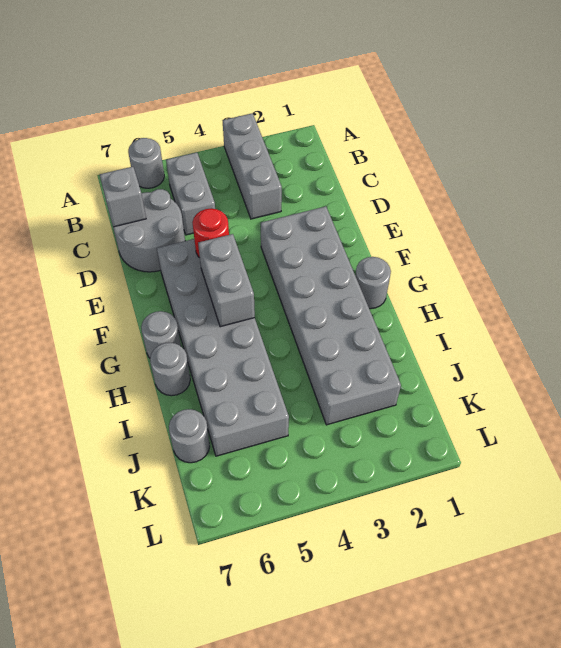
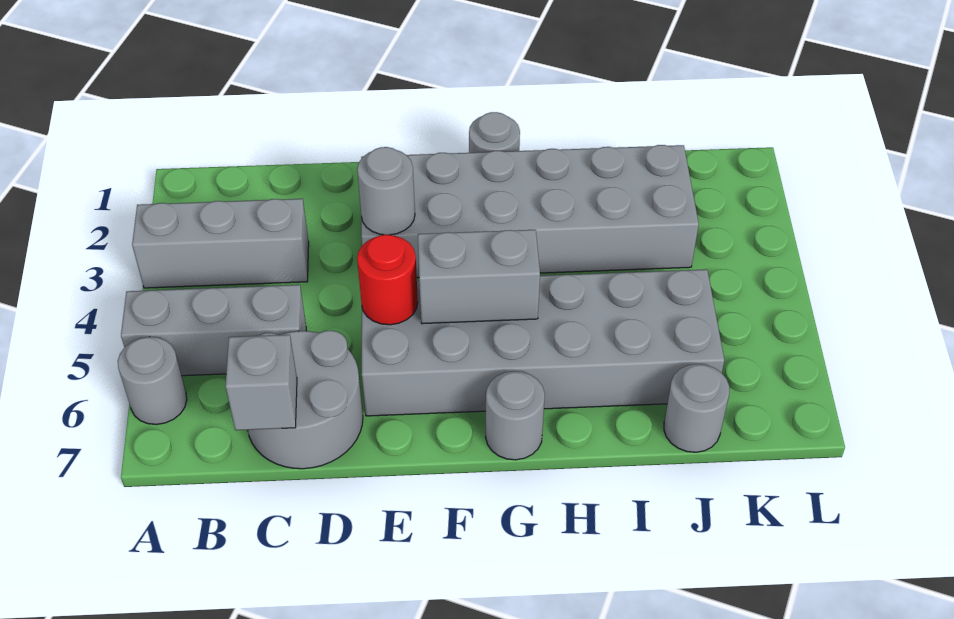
grey 1x2 brick [166,152,215,235] -> grey 1x3 brick [121,285,306,376]
grey 1x1 round brick [150,343,190,396] -> grey 1x1 round brick moved to [357,147,415,235]

